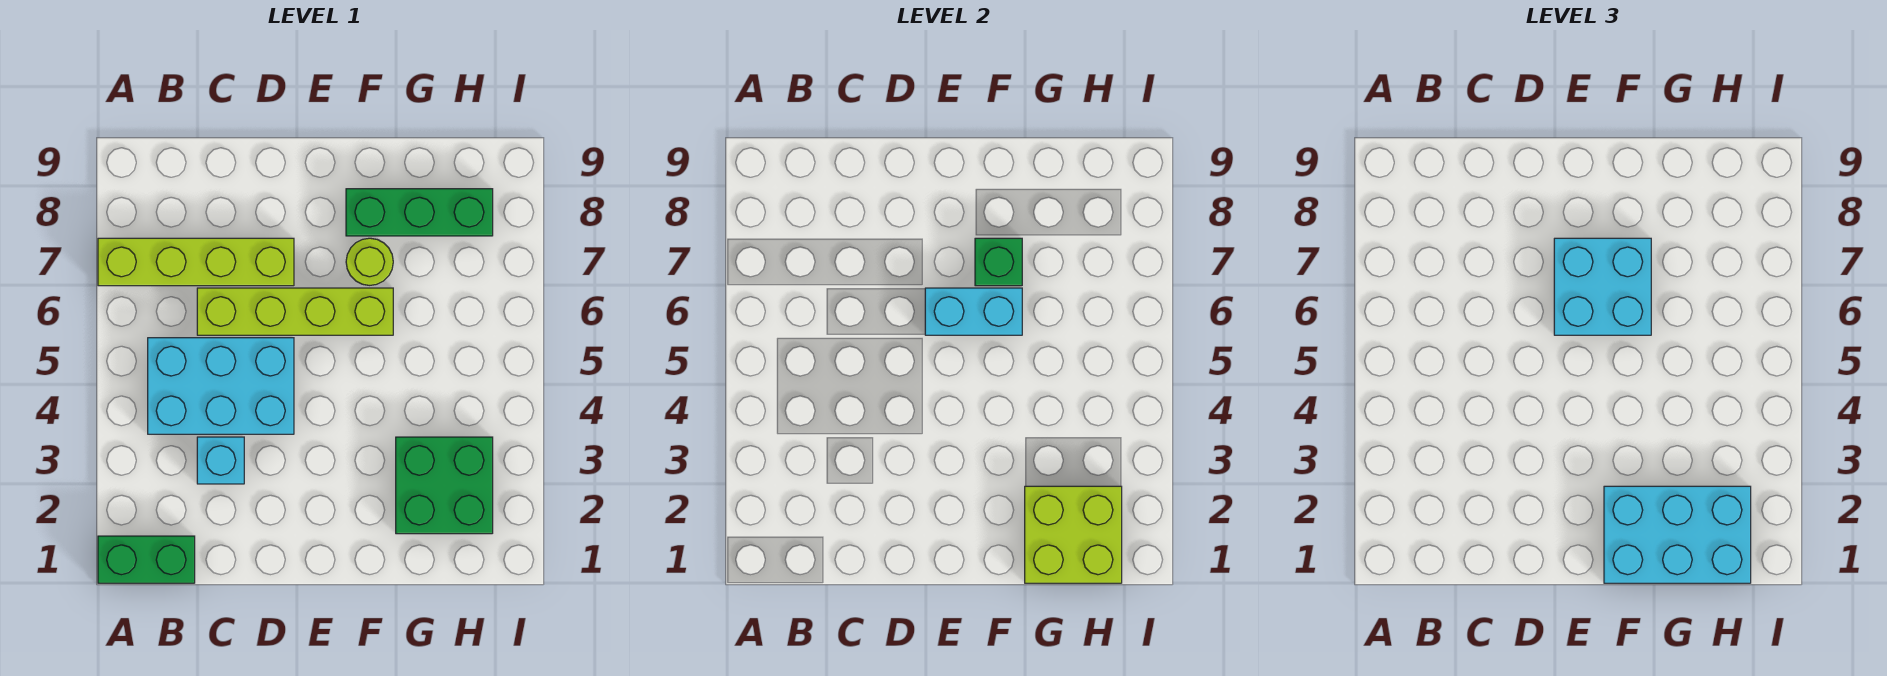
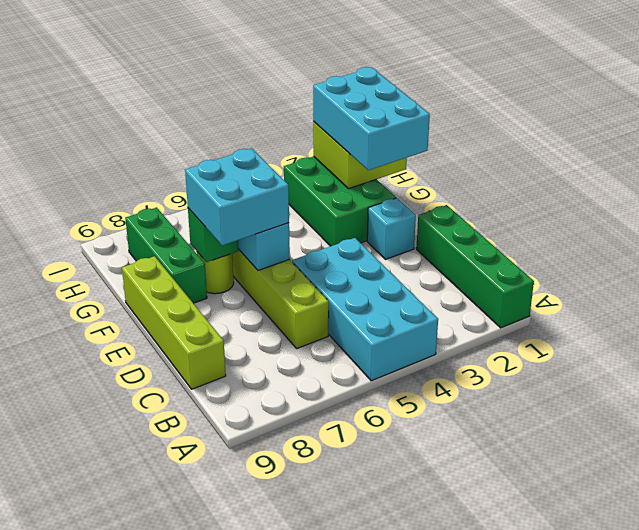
green 1x2 brick [98,536,195,583] -> green 1x4 brick [416,205,534,328]
lime 1x4 brick [98,238,294,286] -> lime 1x4 brick moved to [122,256,226,389]
cyan 2x3 brick [148,338,294,434] -> cyan 2x4 brick [292,238,438,381]
cyan 1x1 brick [197,437,244,484] -> cyan 1x1 brick moved to [367,198,416,259]
green 2x2 brick [396,437,493,534] -> green 2x3 brick [284,156,396,246]

